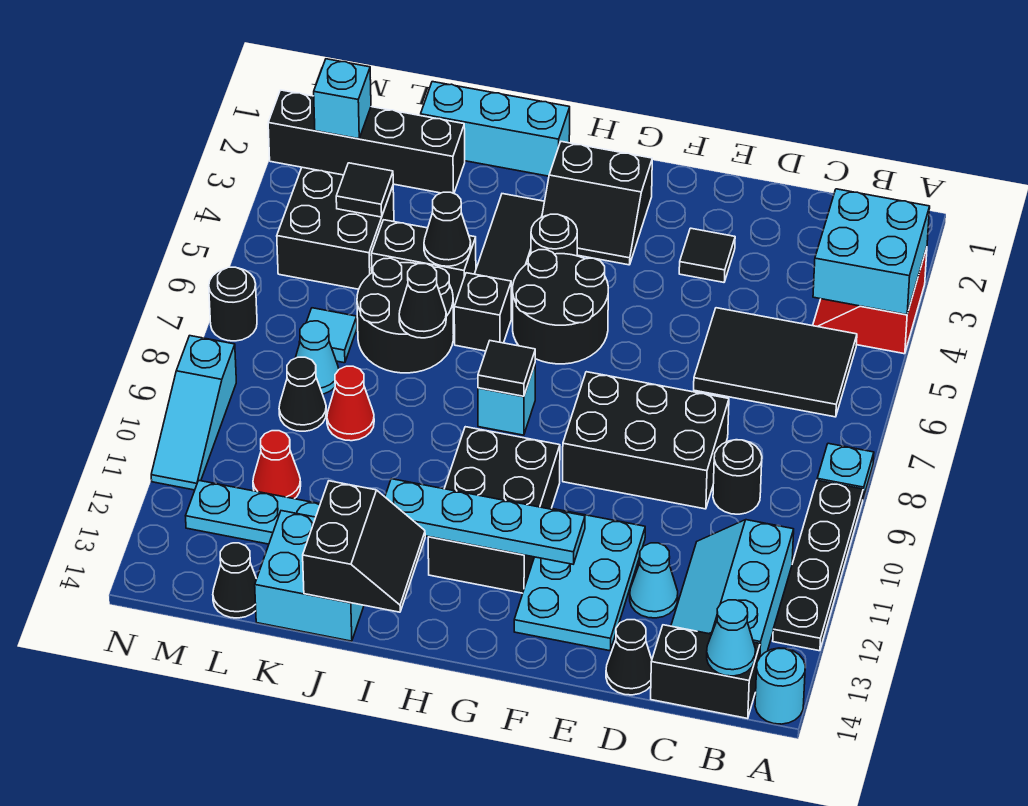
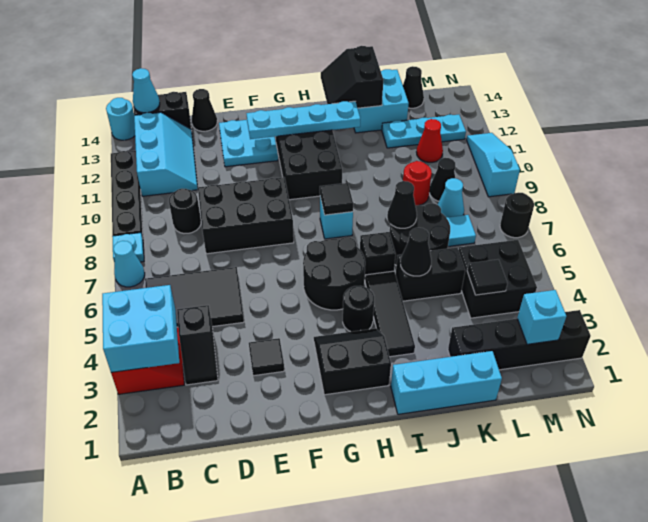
none -> black 1x2 slope [177,305,218,385]
cyan 1x1 cone [630,543,678,618] -> cyan 1x1 cone moved to [113,241,145,287]
cyan 2x3 plate [514,508,645,651] -> cyan 2x2 plate [219,120,278,167]
red 1x1 cone [327,366,374,441] -> red 1x1 round brick [403,161,432,205]

